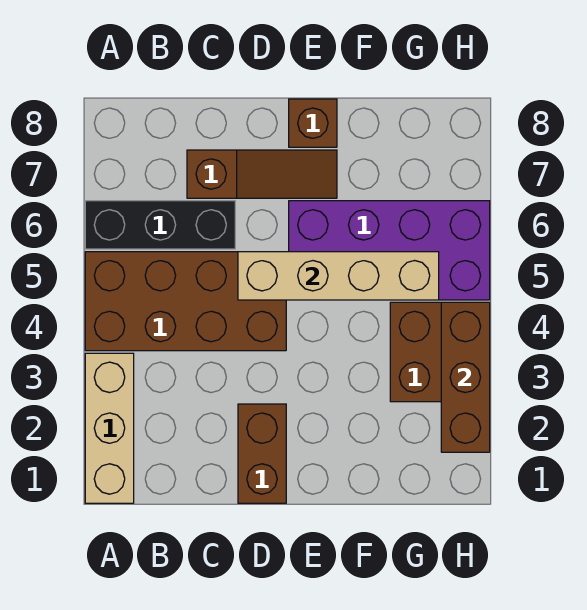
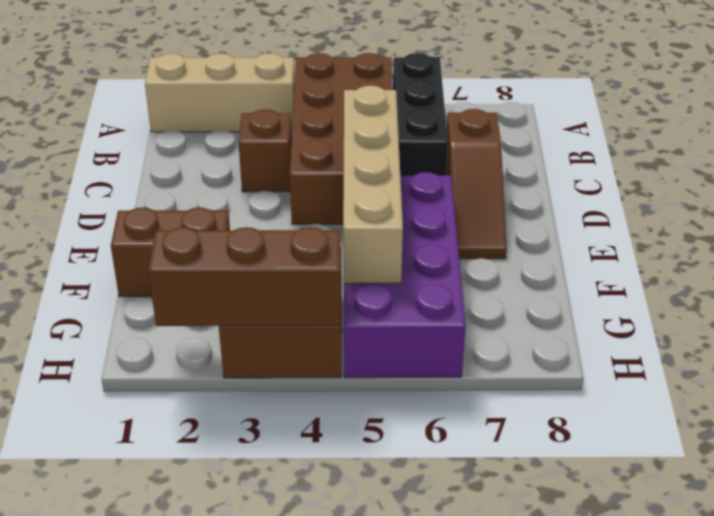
brown 1x2 brick [238,404,286,503] -> brown 1x2 brick moved to [111,207,230,297]
brown 1x1 brick [289,99,337,147] -> brown 1x1 brick moved to [239,109,292,192]

